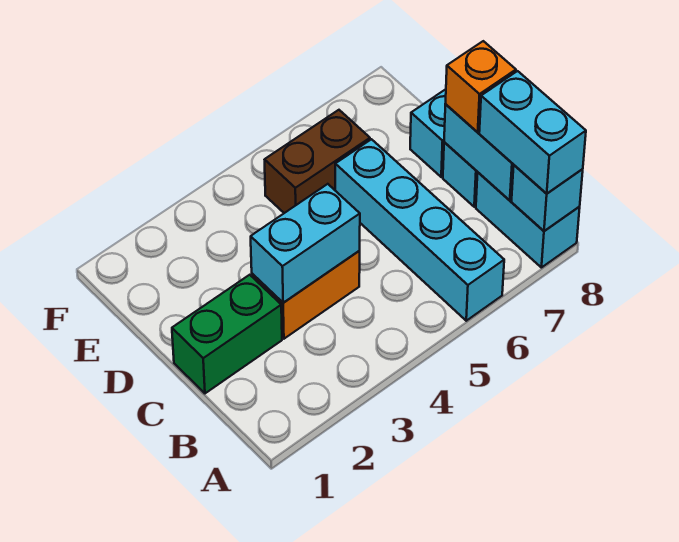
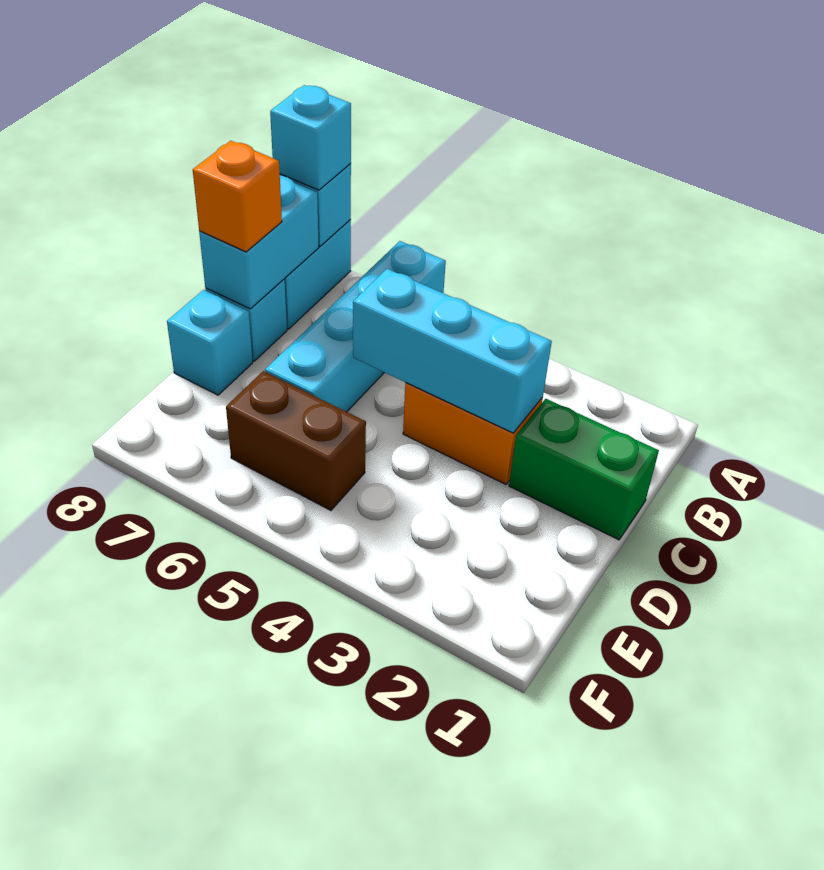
cyan 1x2 brick [479,71,586,194] -> cyan 1x1 brick [270,85,351,190]
cyan 1x2 brick [251,184,360,303] -> cyan 1x3 brick [353,269,552,433]

